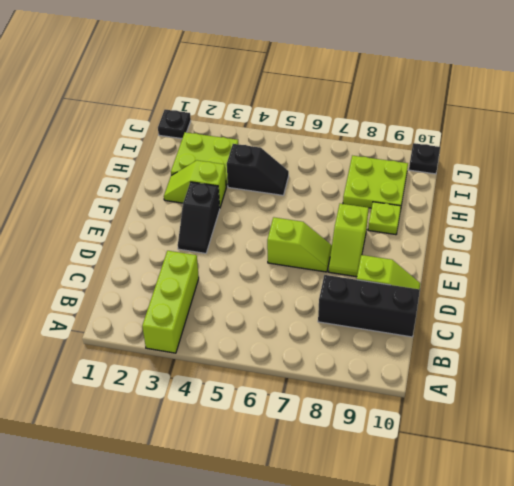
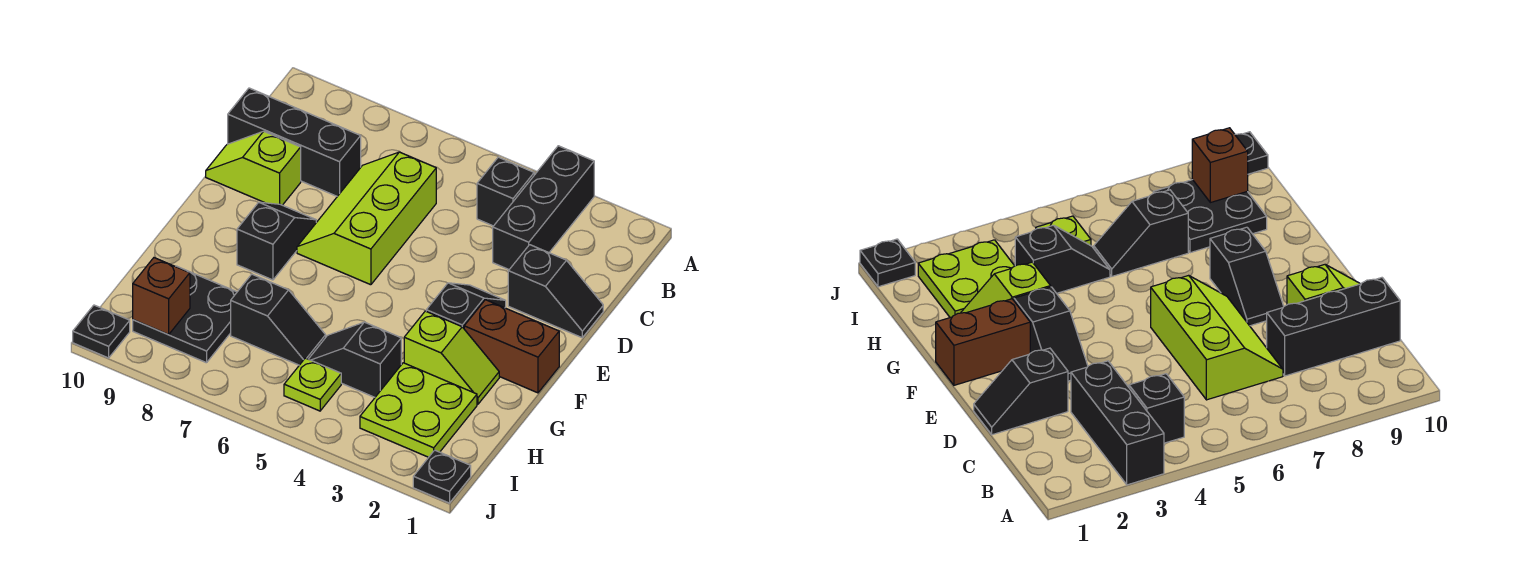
lime 1x3 brick [142,251,199,353] -> black 1x3 brick [493,146,594,269]
none -> black 1x1 brick [477,157,534,226]
none -> black 1x2 slope [508,245,603,338]
lime 1x2 slope [267,217,332,272] -> lime 2x3 slope [297,152,436,285]
lime 1x2 slope [328,204,369,277] -> black 1x2 slope [237,202,316,280]
none -> brown 1x2 brick [464,300,559,393]
lime 1x1 plate [368,202,401,235] -> lime 1x1 plate moved to [284,358,341,411]
none -> black 1x2 slope [231,274,326,365]
lime 2x2 plate [343,156,408,208] -> black 2x2 plate [133,266,237,363]
none -> brown 1x1 brick [133,258,190,335]

